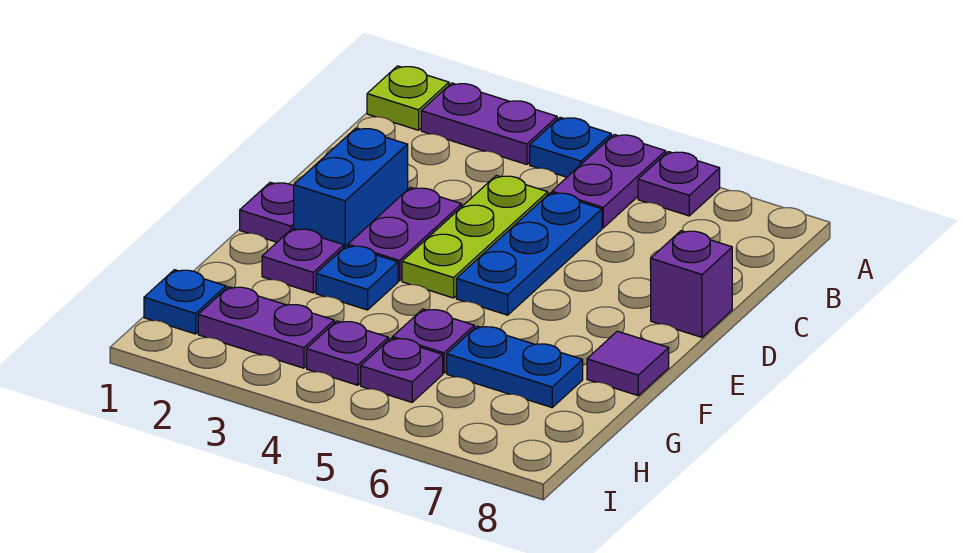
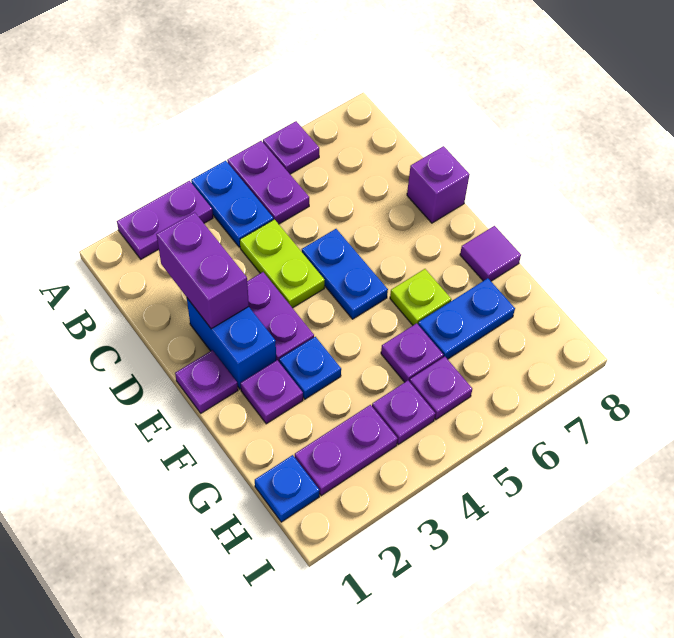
lime 1x1 plate [367,66,449,130] -> lime 1x1 plate moved to [390,269,451,325]
blue 1x1 plate [530,117,611,177] -> blue 1x2 plate [191,161,273,247]
none -> purple 1x2 brick [157,212,249,329]
lime 1x3 plate [402,176,548,298] -> lime 1x2 plate [240,220,325,308]
blue 1x3 plate [456,193,602,315] -> blue 1x2 plate [302,229,388,319]

